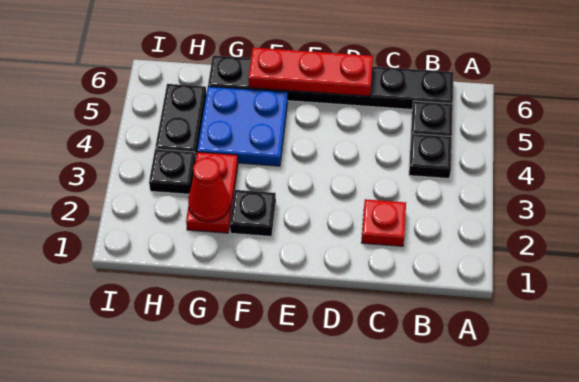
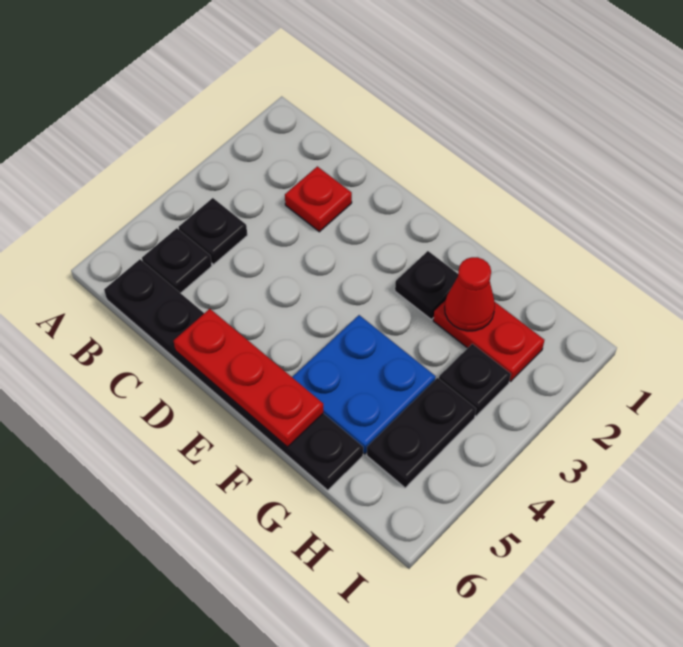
red 1x2 plate [186,152,238,233] -> red 1x2 plate turned to [433,301,544,382]

